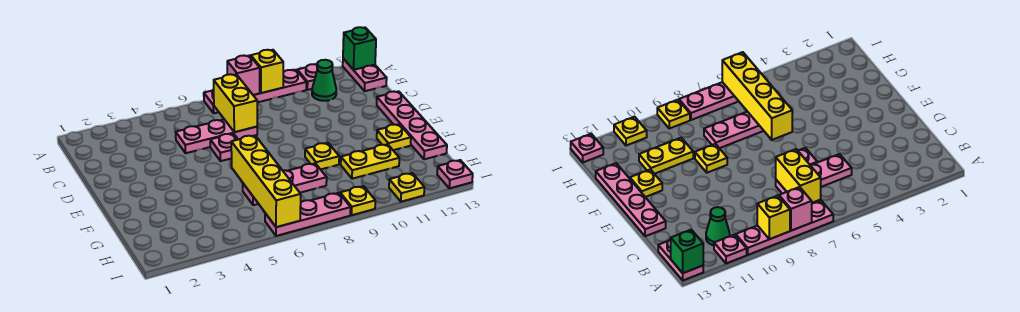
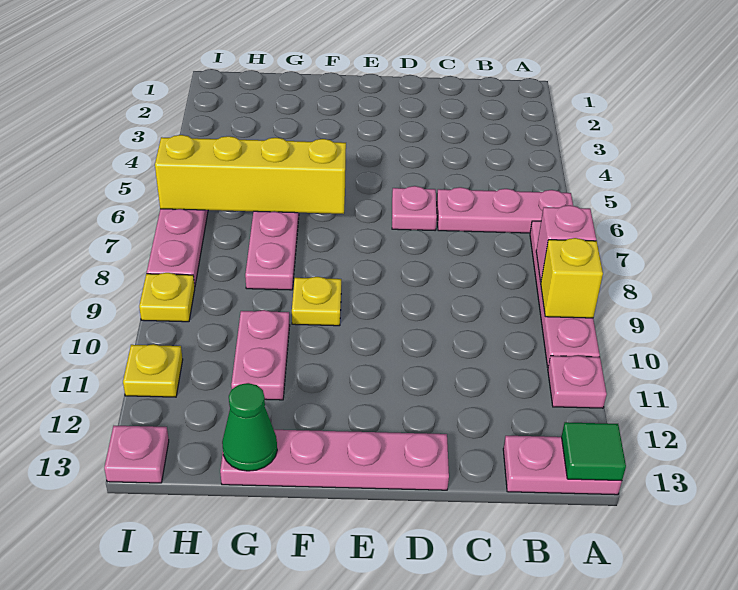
green 1x1 brick [343,27,376,70] -> green 1x1 tile [562,422,626,481]
yellow 1x2 brick [214,74,257,132] -> none
green 1x1 cone [312,60,336,101] -> green 1x1 cone moved to [222,383,277,471]
pink 1x3 plate [176,119,257,153] -> pink 1x3 plate turned to [437,187,573,233]
yellow 1x1 plate [377,124,411,150] -> none
yellow 1x2 plate [341,144,399,179] -> pink 1x2 plate [231,310,290,400]

